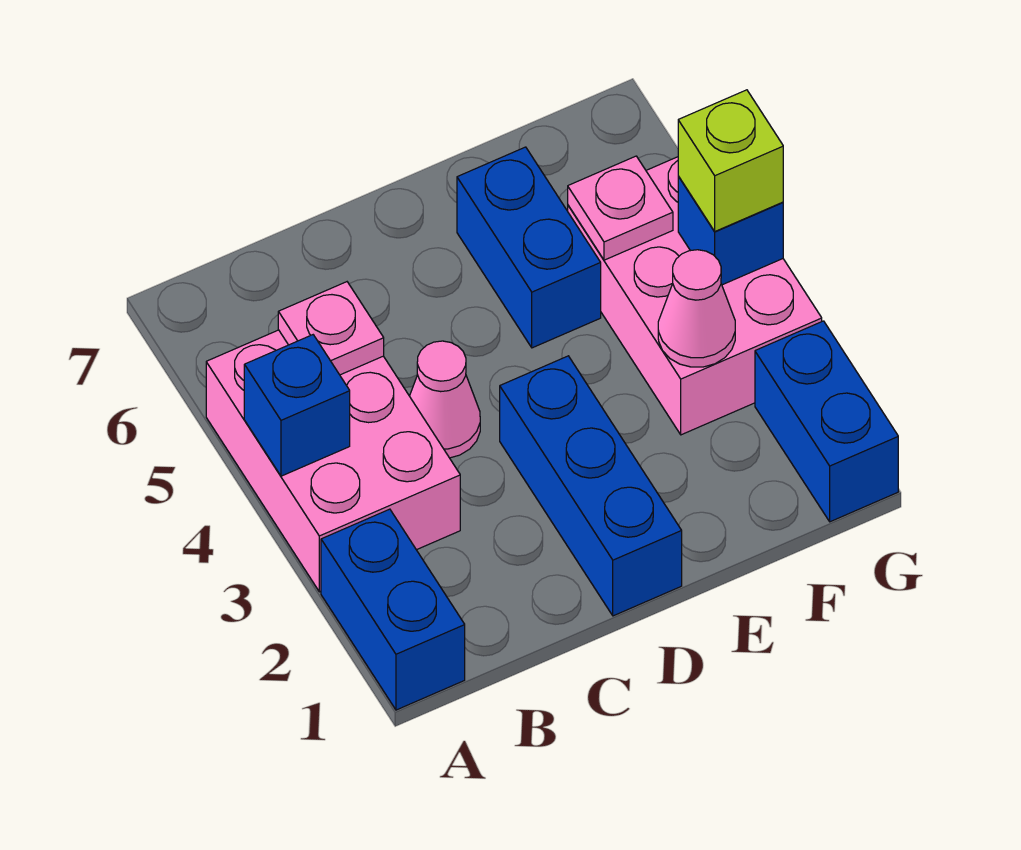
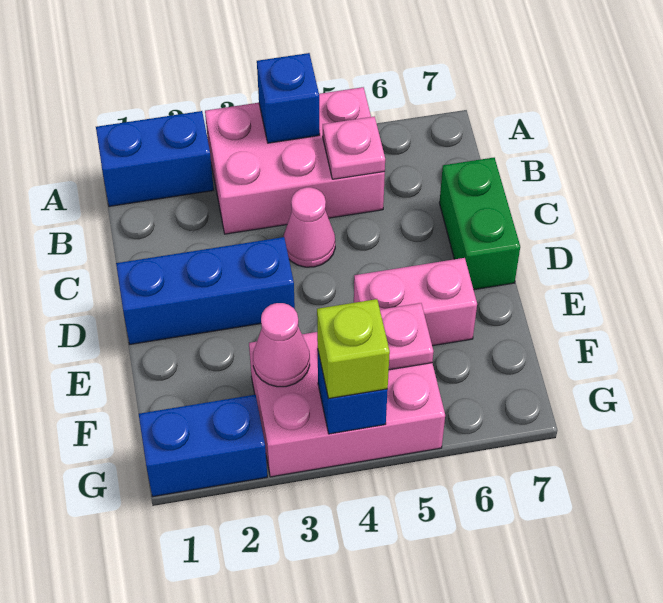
none -> green 1x2 brick [439,158,520,290]
blue 1x2 brick [457,147,601,348] -> pink 1x2 brick [354,258,477,346]

